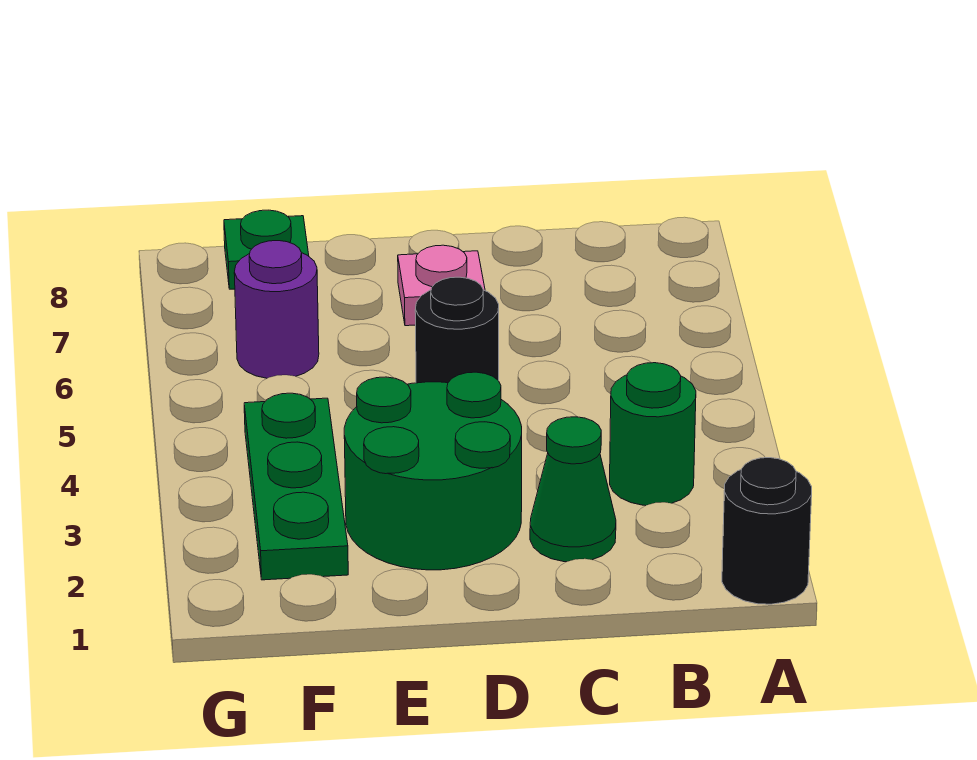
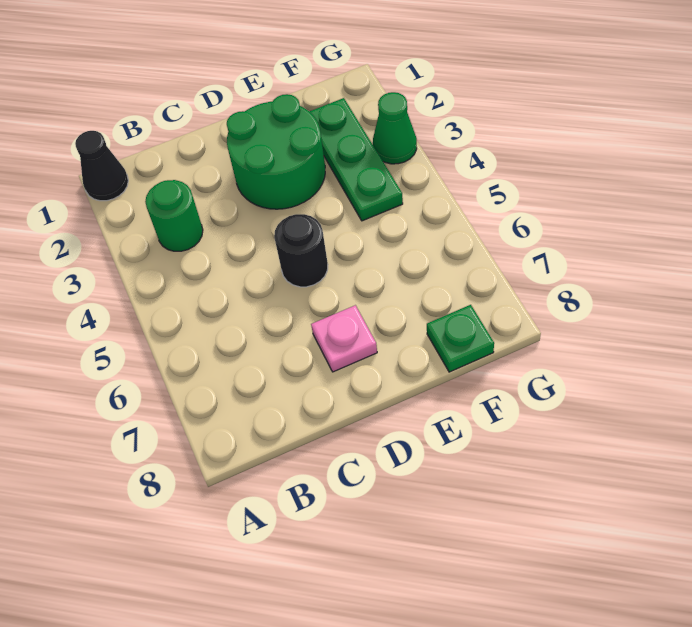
black 1x1 round brick [722,458,812,604] -> black 1x1 cone [75,131,128,201]
green 1x1 cone [530,417,616,562] -> green 1x1 cone moved to [373,92,417,164]
purple 1x1 round brick [234,241,319,378] -> none

